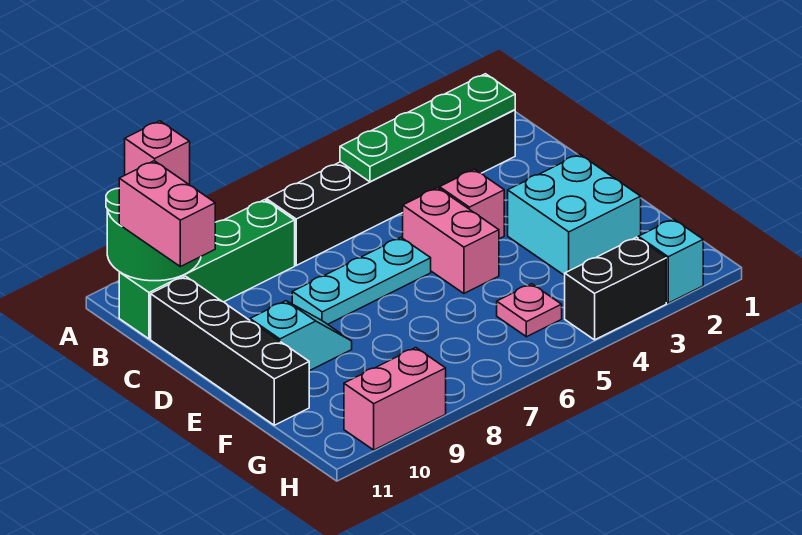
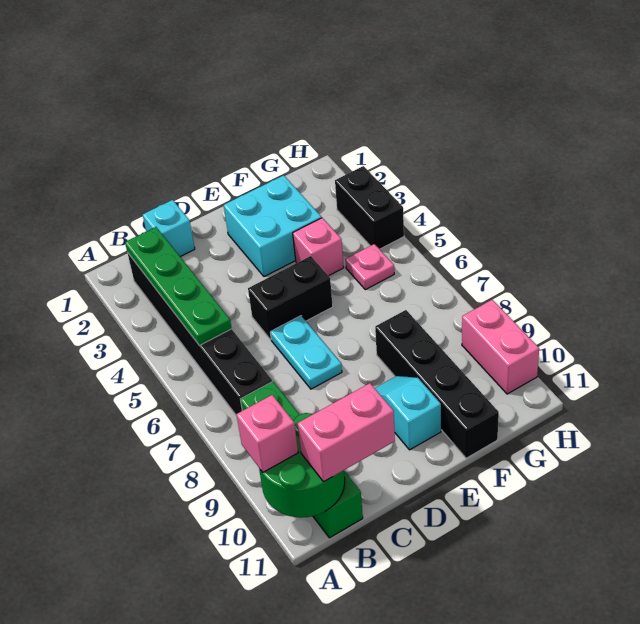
black 1x4 brick [151,276,309,425] -> black 1x4 brick turned to [375,310,499,458]
pink 1x1 brick [440,169,504,239] -> pink 1x1 brick moved to [293,218,344,276]
pink 1x2 brick [403,188,499,293] -> black 1x2 brick [248,256,333,339]
cyan 1x3 plate [292,237,431,324] -> cyan 1x2 plate [270,316,342,389]
cyan 1x1 brick [638,219,703,303] -> cyan 1x1 brick moved to [143,200,195,257]

